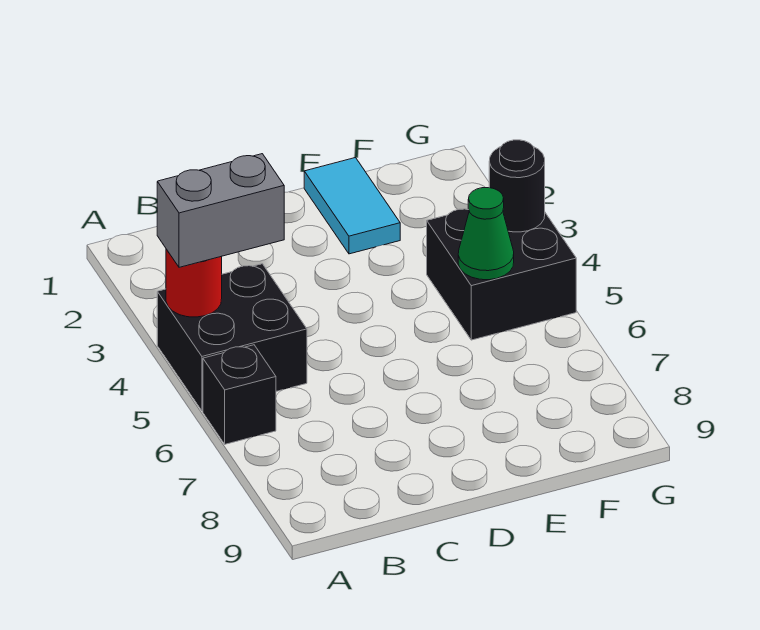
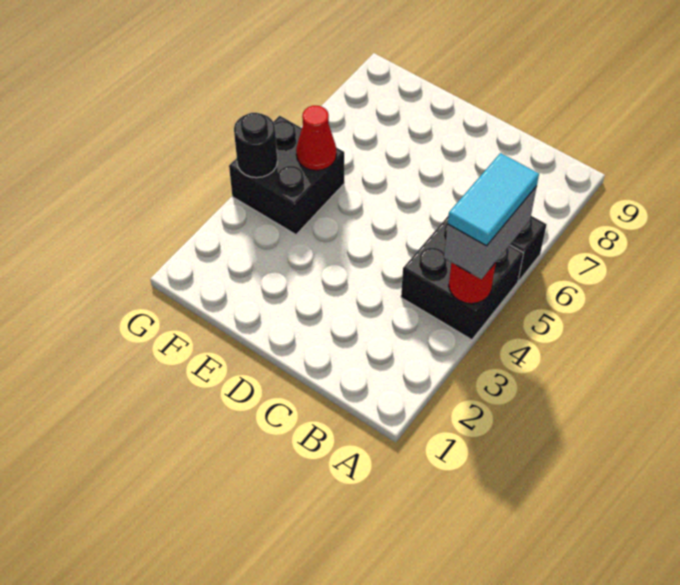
grey 1x2 brick [157,154,284,267] -> grey 1x2 brick turned to [444,186,537,279]
cyan 1x2 tile [304,158,400,254] -> cyan 1x2 tile moved to [448,153,539,246]
green 1x1 cone [458,188,514,280] -> red 1x1 cone [296,106,337,170]

